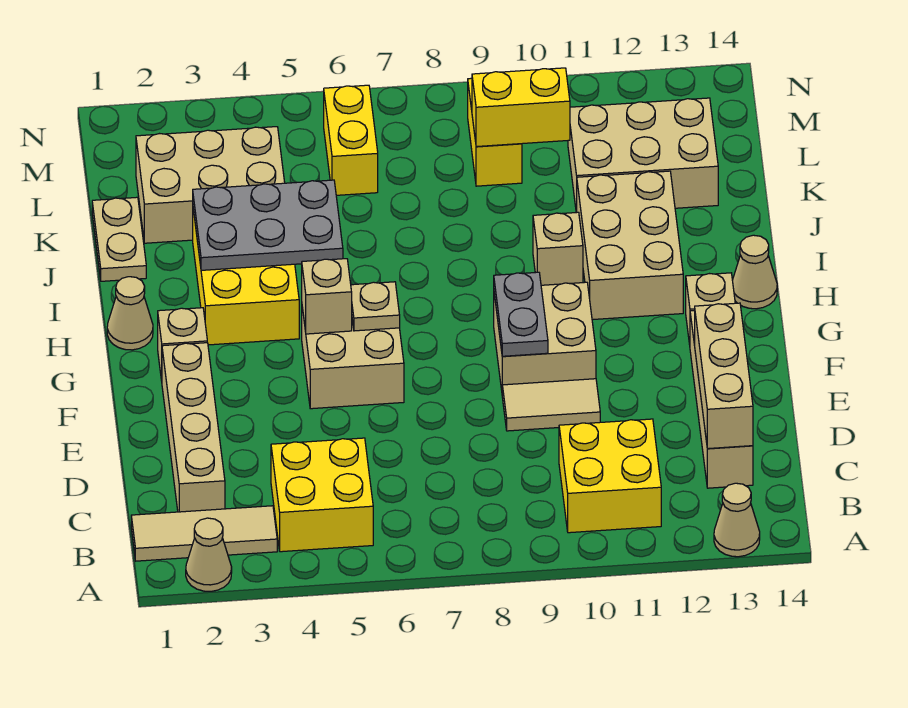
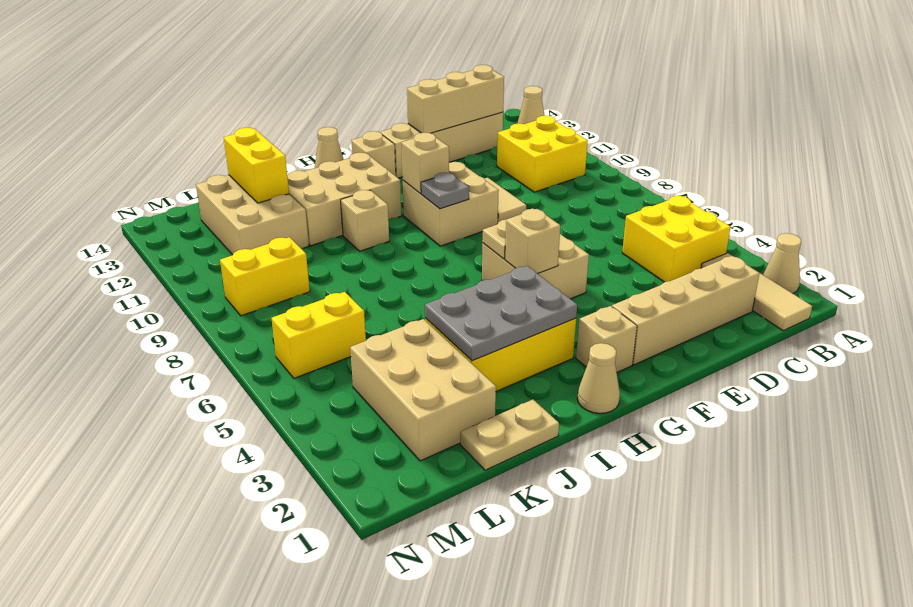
grey 1x2 plate [494,272,548,356] -> grey 1x1 plate [421,172,469,209]
none -> tan 1x1 brick [401,133,449,194]
grey 2x3 plate [193,180,343,270] -> grey 2x3 plate turned to [425,266,577,361]
yellow 1x2 brick [472,68,570,147] -> yellow 1x2 brick moved to [224,128,289,203]

